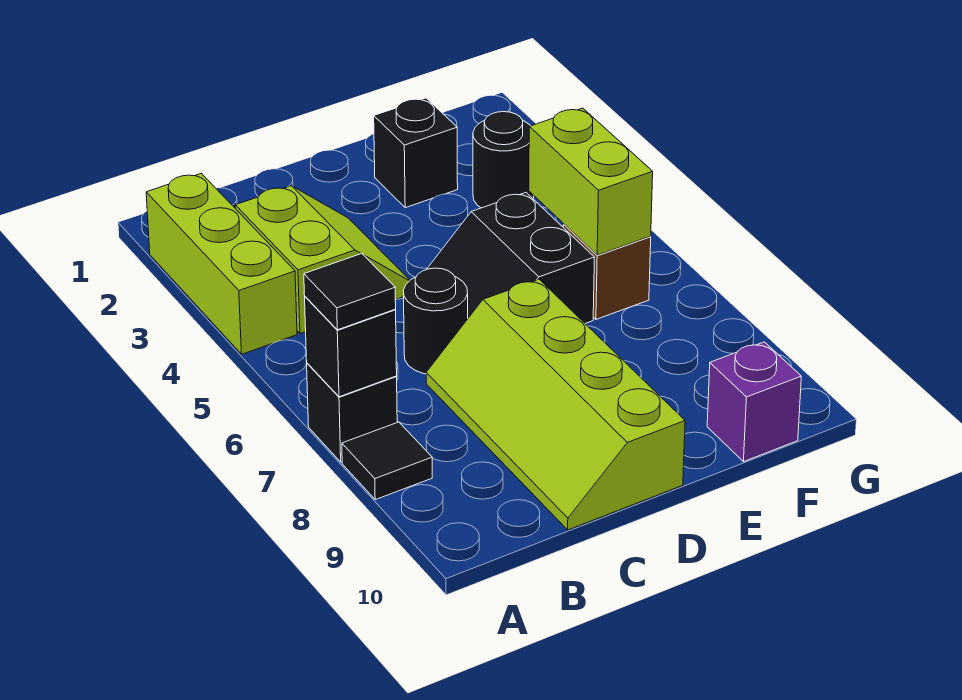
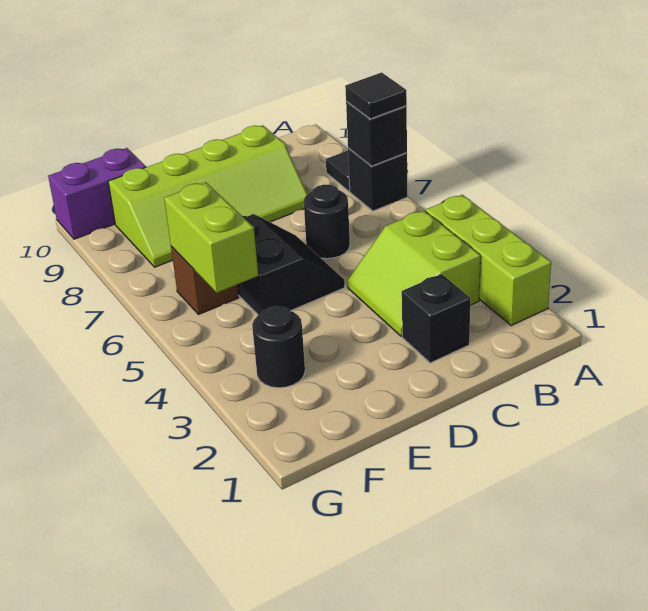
lime 2x4 slope [426,279,685,530] -> lime 2x4 slope turned to [108,125,307,267]
black 1x1 brick [374,98,458,208] -> black 1x1 brick moved to [402,274,470,363]
purple 1x1 brick [707,342,801,462] -> purple 1x2 brick [48,148,146,239]

